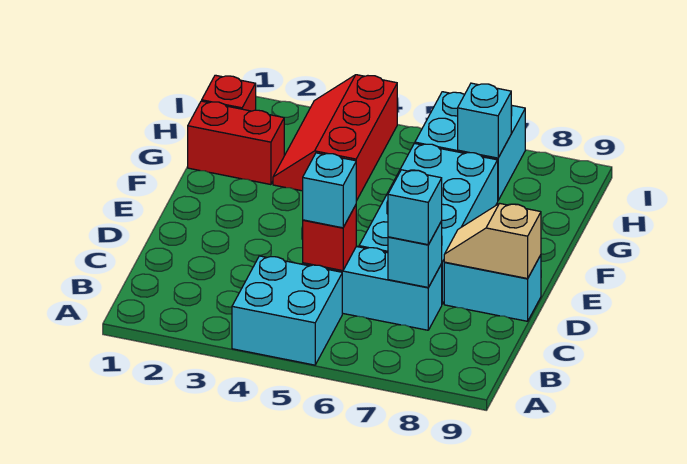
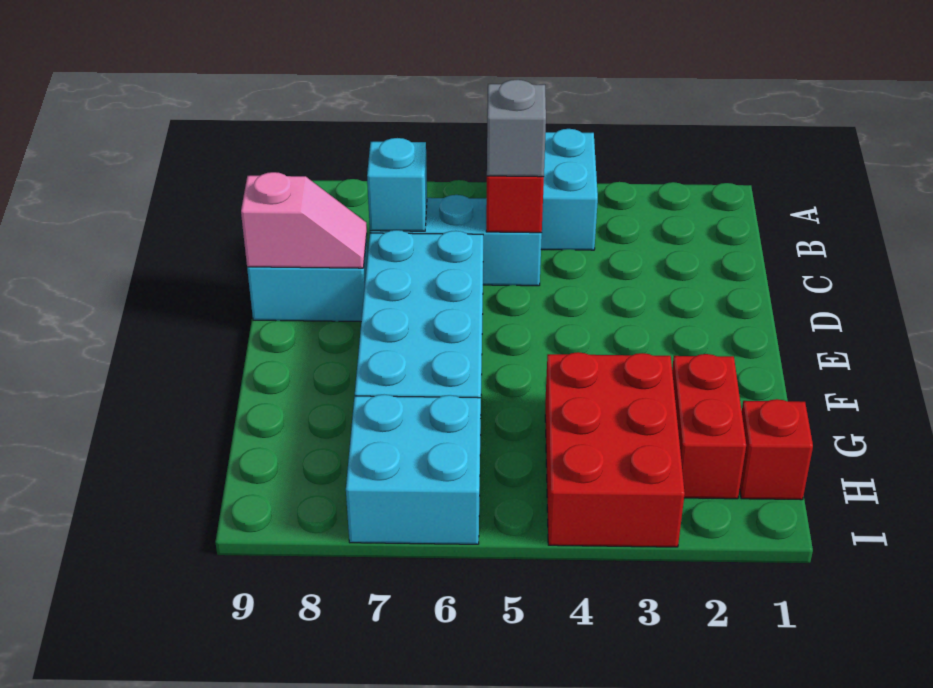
cyan 1x1 brick [303,153,356,228] -> grey 1x1 brick [487,80,546,177]
cyan 1x1 brick [388,170,442,245] -> none
tan 1x2 slope [444,203,541,279] -> pink 1x2 slope [241,172,367,268]
red 1x2 brick [188,101,284,185] -> red 1x2 brick turned to [672,354,746,499]
red 2x3 slope [273,75,397,201] -> red 2x3 brick [545,352,685,547]
cyan 1x1 brick [458,83,511,158] -> none

